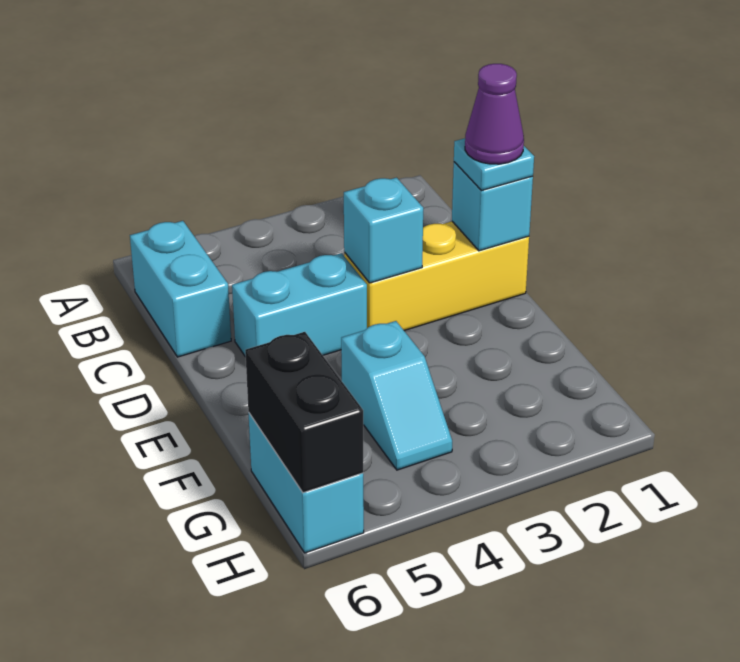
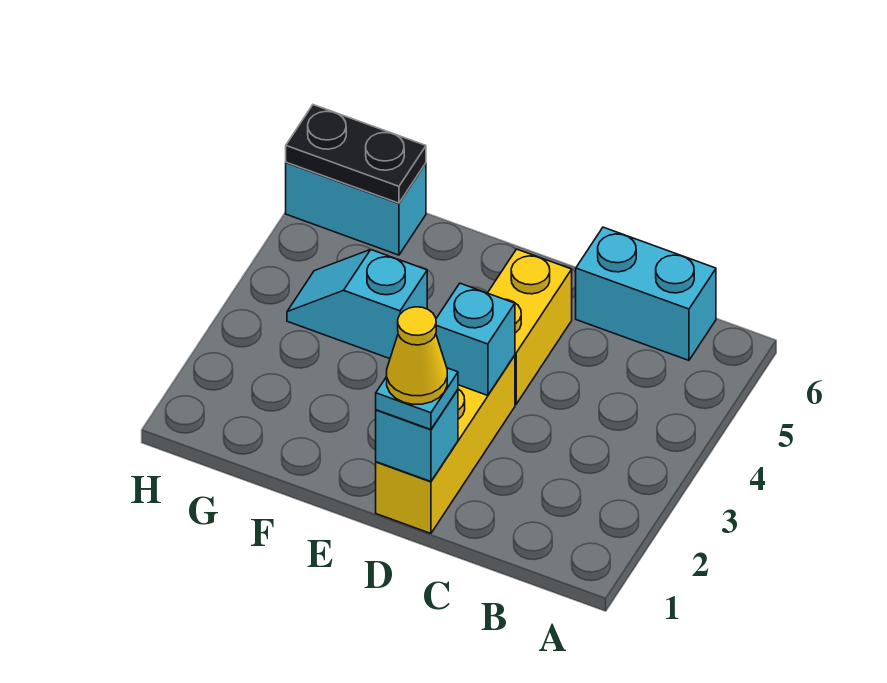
purple 1x1 cone [465,64,524,164] -> yellow 1x1 cone [387,307,447,404]
cyan 1x2 brick [232,253,367,357] -> yellow 1x2 brick [488,249,572,404]
black 1x2 brick [245,332,363,493] -> black 1x2 plate [286,105,426,203]

